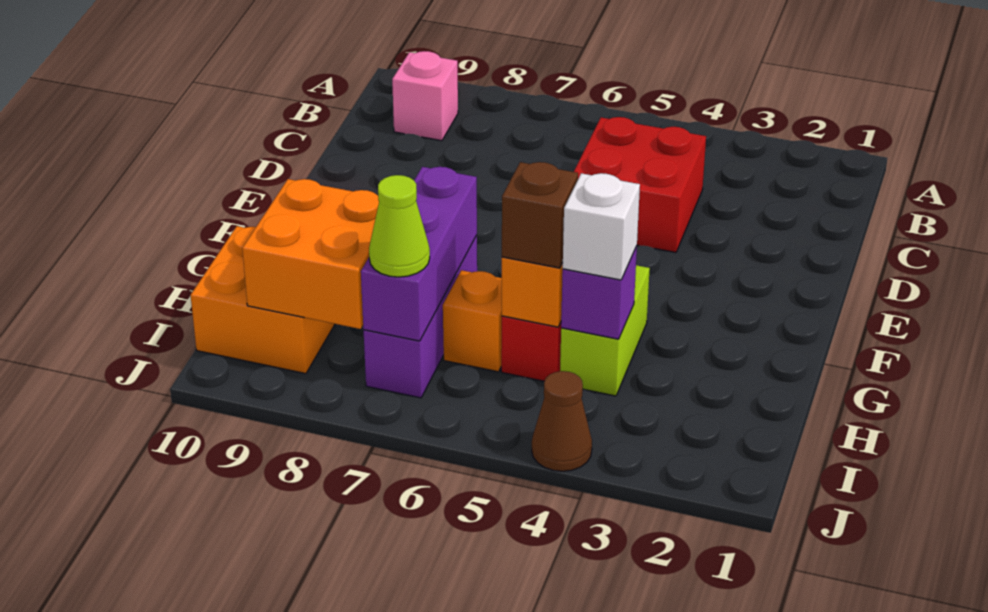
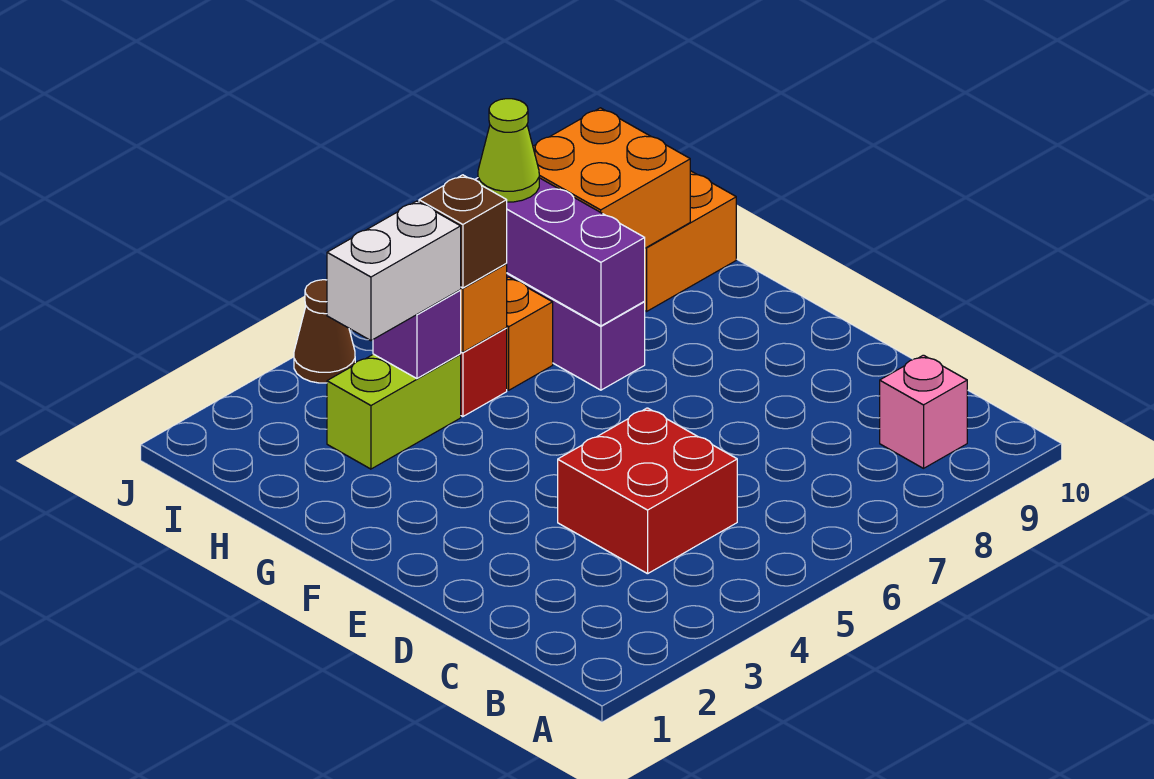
lime 1x2 brick [560,265,650,396] -> lime 1x2 brick turned to [327,354,461,469]
white 1x1 brick [563,173,640,280] -> white 1x2 brick [327,201,461,341]

